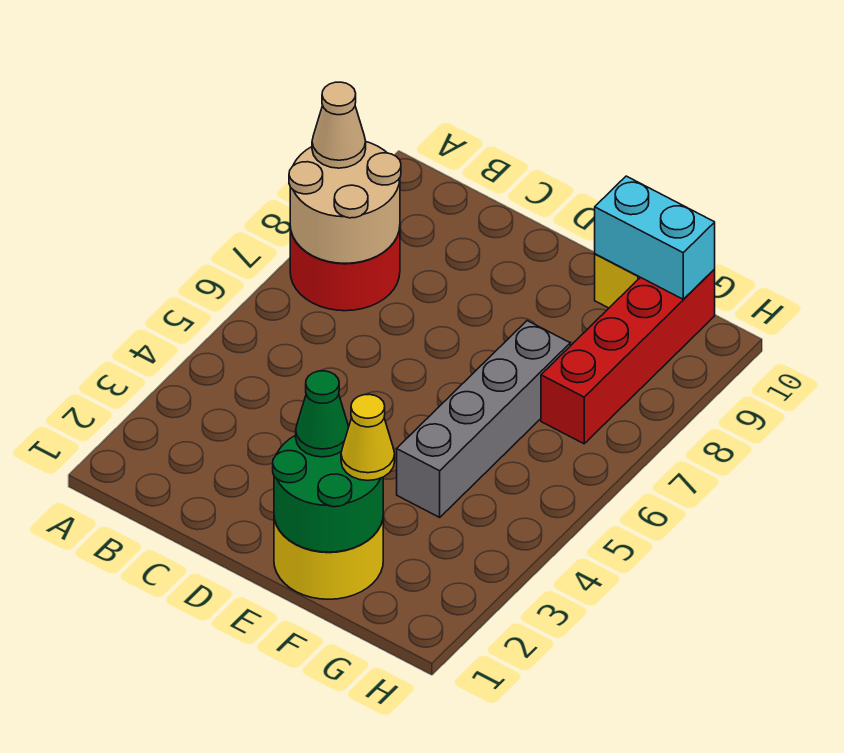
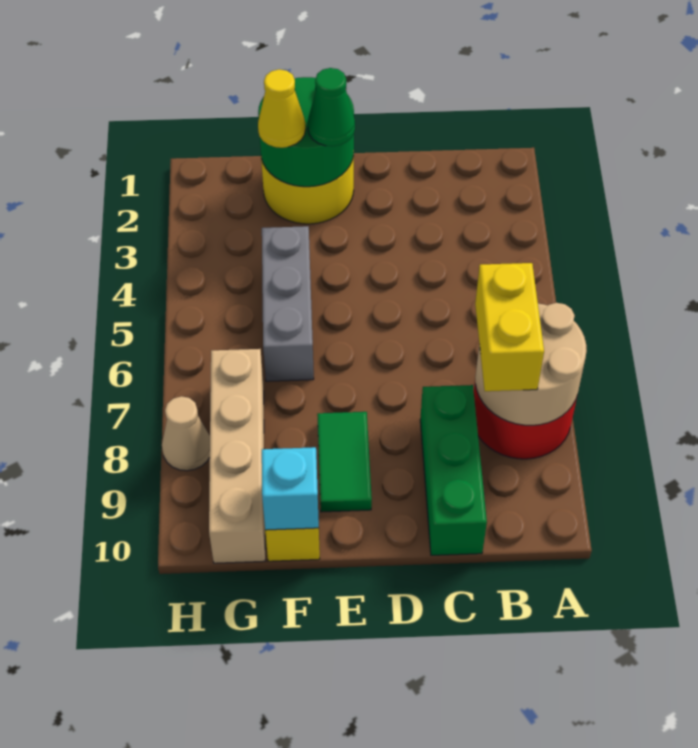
tan 1x1 cone [312,82,366,168] -> tan 1x1 cone moved to [162,396,210,471]
none -> yellow 1x2 brick [475,263,544,391]
none -> green 1x3 brick [420,385,487,555]
none -> green 1x2 tile [317,412,372,512]
grey 1x4 brick [397,321,570,517] -> grey 1x3 brick [262,226,314,381]
cyan 1x2 brick [595,176,715,299] -> cyan 1x1 brick [262,447,319,530]
red 1x4 brick [541,269,715,444] -> tan 1x4 brick [209,349,265,563]

